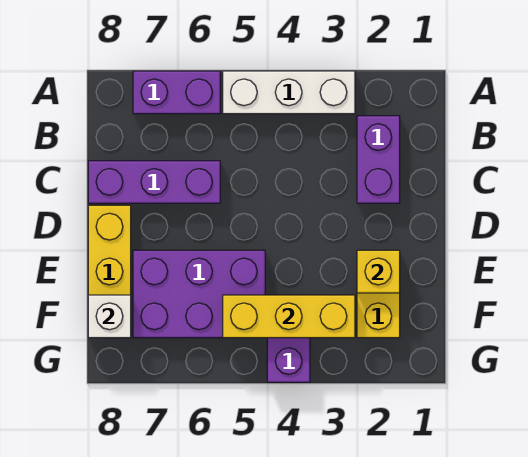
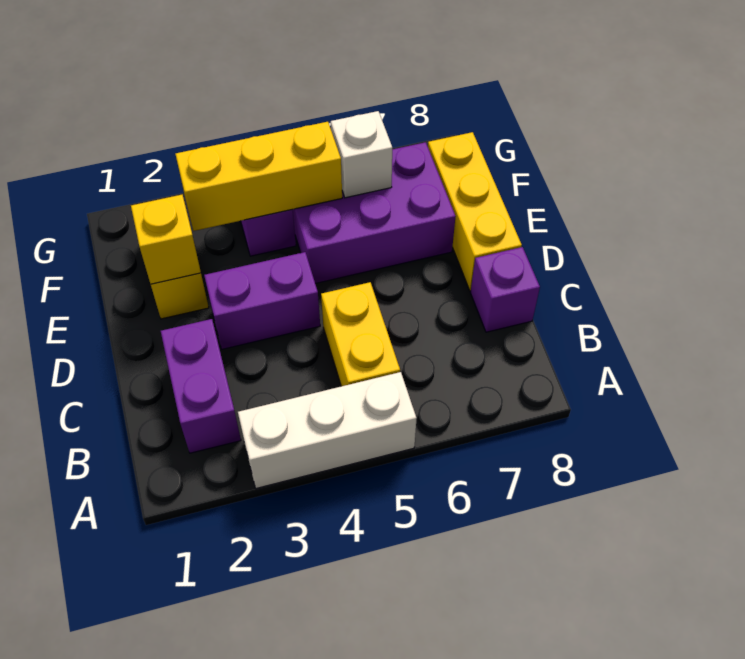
purple 1x2 brick [133,71,220,114] -> purple 1x2 brick moved to [204,252,320,349]
none -> yellow 1x2 brick [321,282,400,386]
purple 1x3 brick [88,161,220,203] -> purple 1x1 brick [471,247,540,332]
white 1x1 brick [88,295,131,338] -> white 1x1 brick moved to [331,111,392,198]

